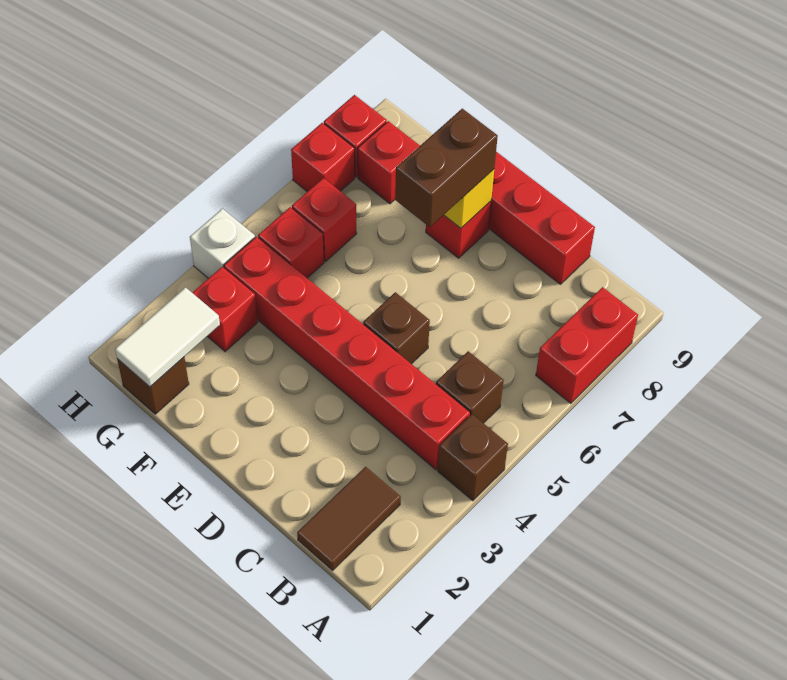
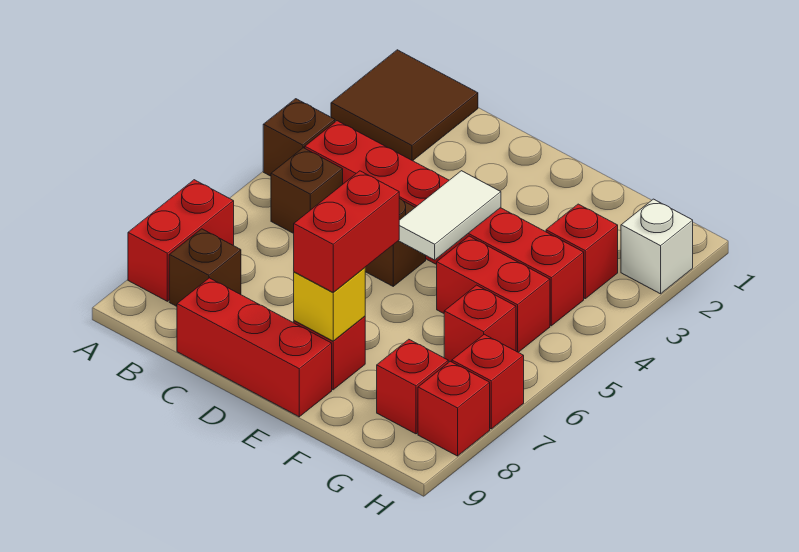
brown 1x2 tile [297,467,401,570] -> brown 2x2 tile [331,50,478,161]
brown 1x2 brick [395,109,498,227] -> red 1x2 brick [294,171,399,292]
brown 1x1 brick [117,357,189,414] -> brown 1x1 brick moved to [169,229,241,306]
white 1x2 tile [115,287,220,387] -> white 1x2 tile moved to [399,171,501,260]
red 1x1 brick [258,207,324,278] -> red 1x2 brick [437,236,550,352]
white 1x1 brick [190,209,255,278] -> white 1x1 brick moved to [621,199,693,294]

